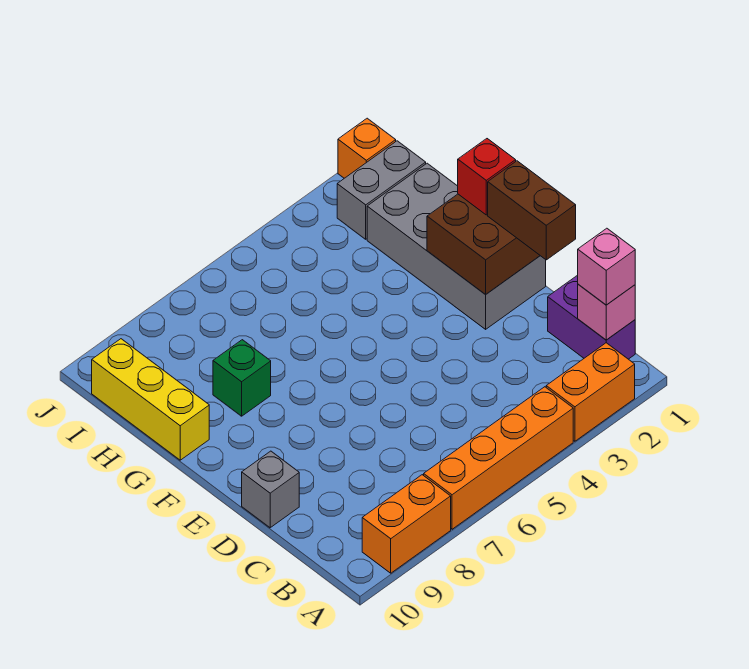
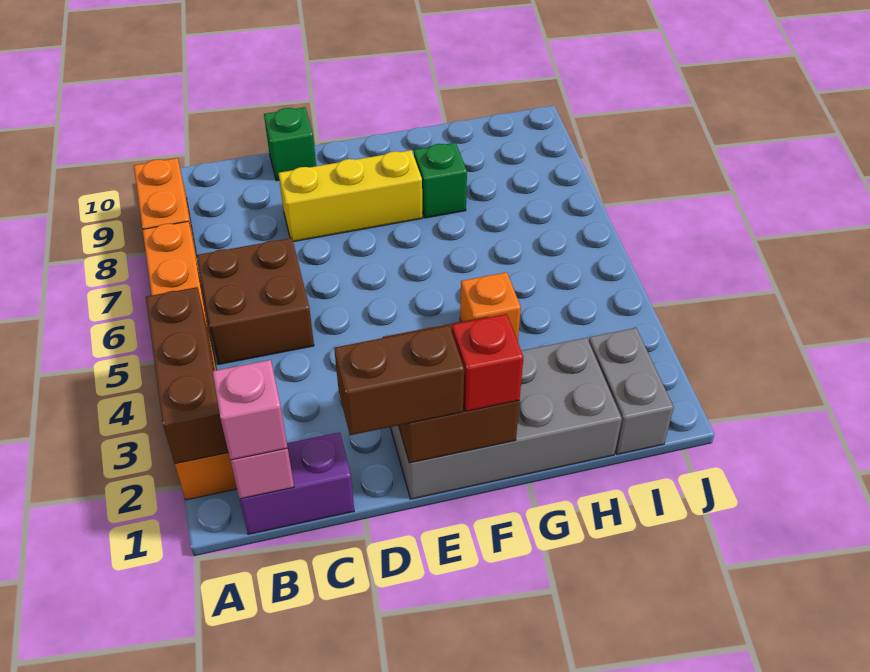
none -> brown 1x3 brick [146,287,228,463]
none -> brown 2x2 brick [197,238,314,365]
grey 1x1 brick [242,451,299,528] -> green 1x1 brick [264,107,316,181]
yellow 1x3 brick [92,339,209,460] -> yellow 1x3 brick moved to [279,150,422,242]
orange 1x1 brick [338,118,396,178] -> orange 1x1 brick moved to [460,272,521,341]

